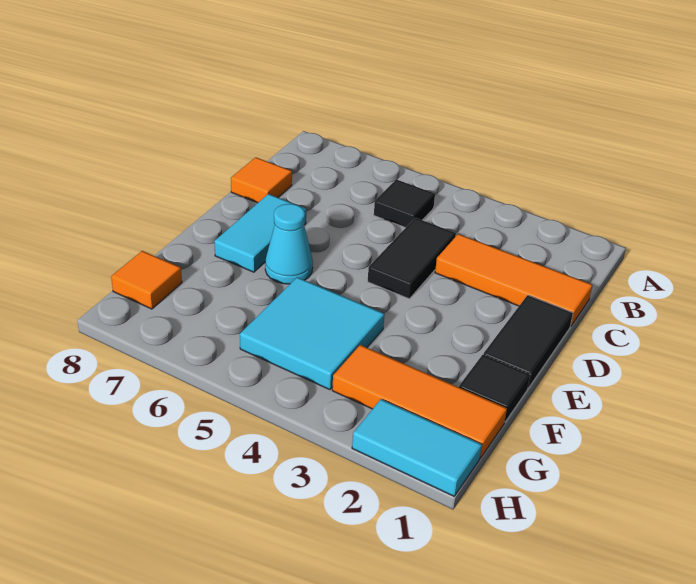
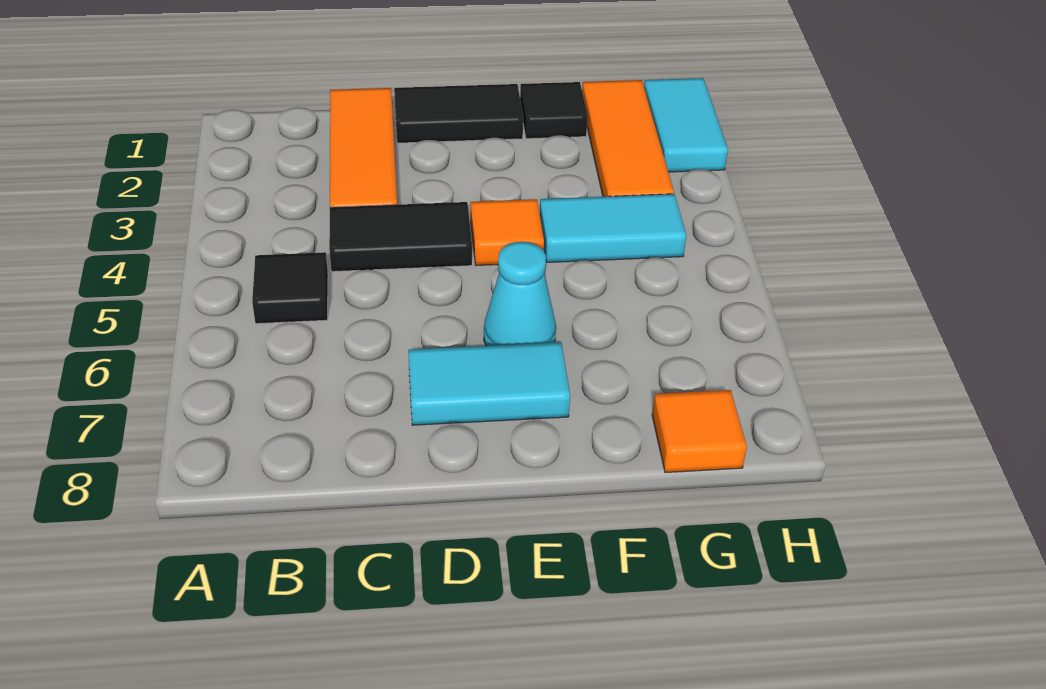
orange 1x1 tile [231,157,292,203] -> orange 1x1 tile moved to [471,199,544,265]
cyan 2x2 tile [240,277,385,390] -> cyan 1x2 tile [540,194,686,262]

